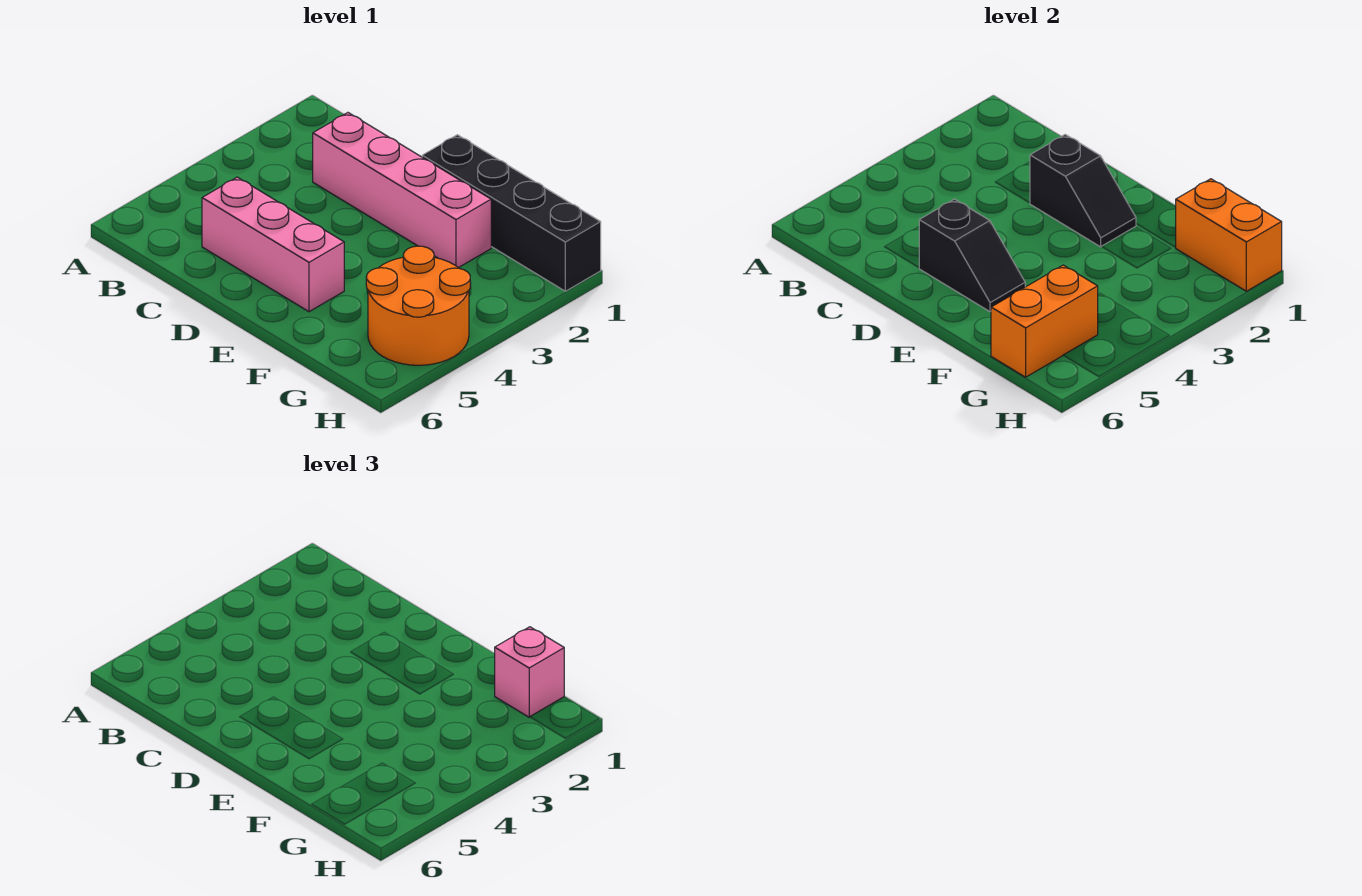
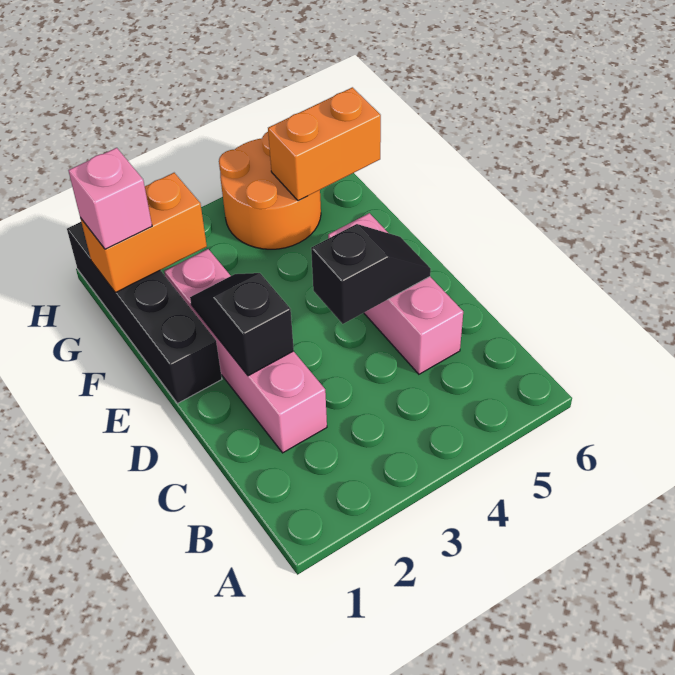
black 1x2 slope [919,199,1025,312] -> black 1x2 slope turned to [311,224,431,324]
orange 1x2 brick [1176,179,1282,291] -> orange 1x2 brick turned to [80,173,207,293]

